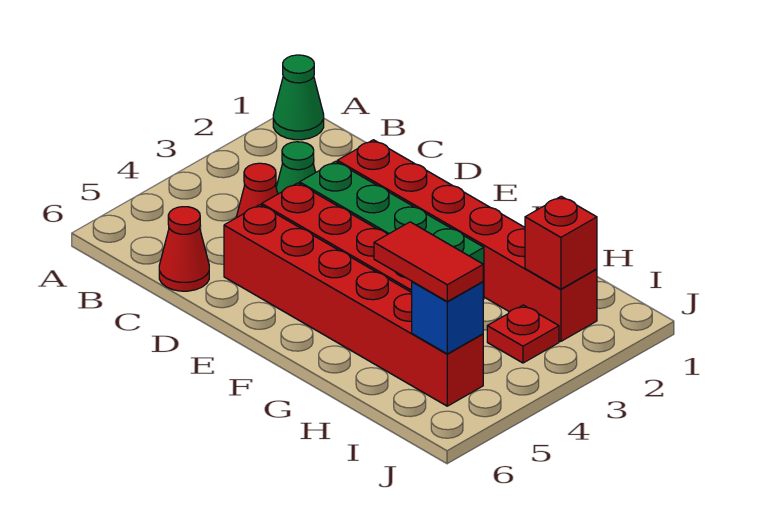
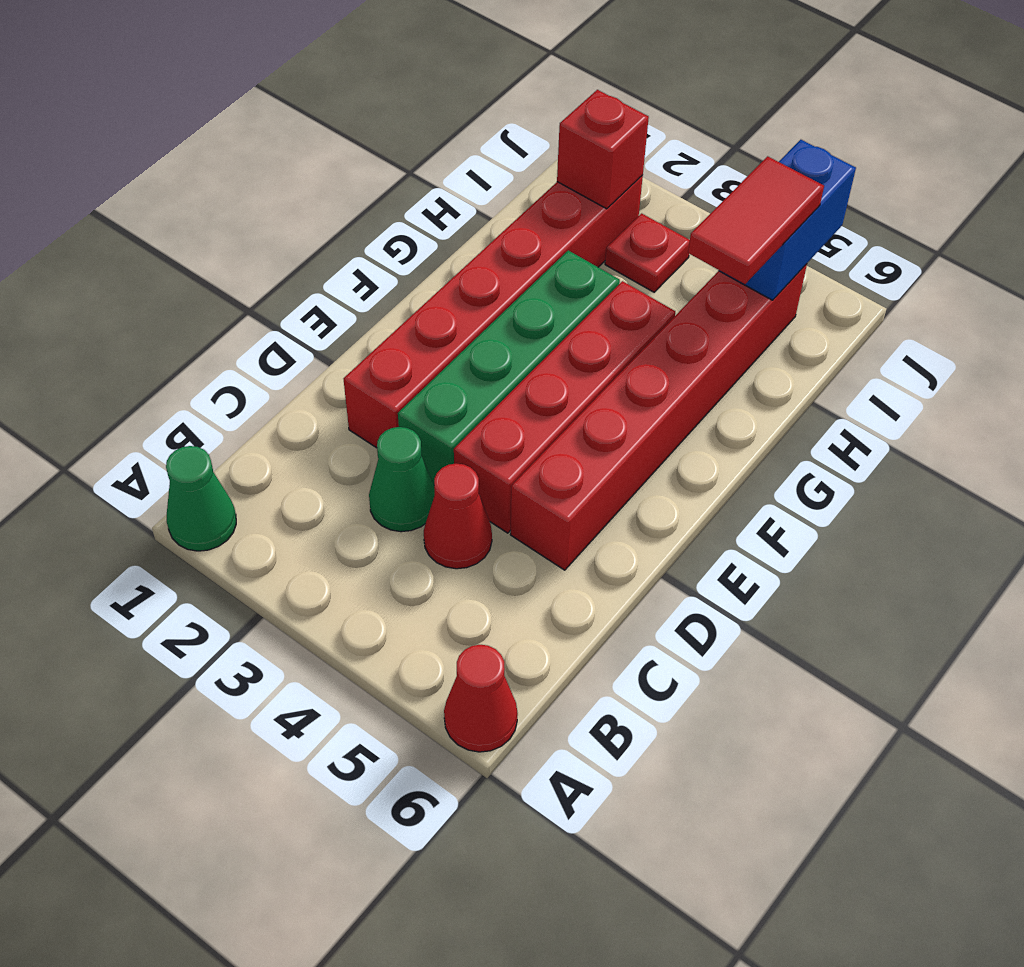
red 1x1 cone [159,207,209,291] -> red 1x1 cone moved to [444,645,518,752]
blue 1x1 brick [412,282,483,354] -> blue 1x2 brick [719,140,856,300]

